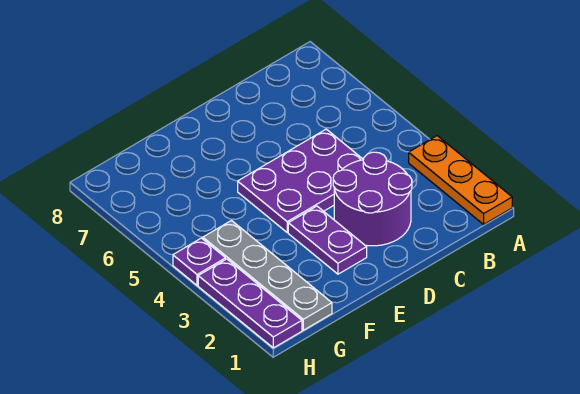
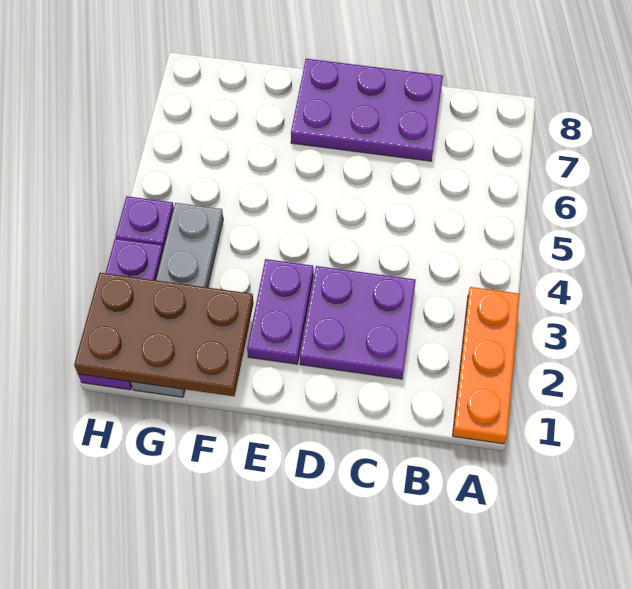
purple 2x2 round brick [333,152,412,246] -> purple 2x2 plate [300,266,416,379]
purple 2x3 plate [238,129,363,232] -> purple 2x3 plate moved to [291,59,443,161]
none -> brown 2x3 plate [74,273,254,396]

